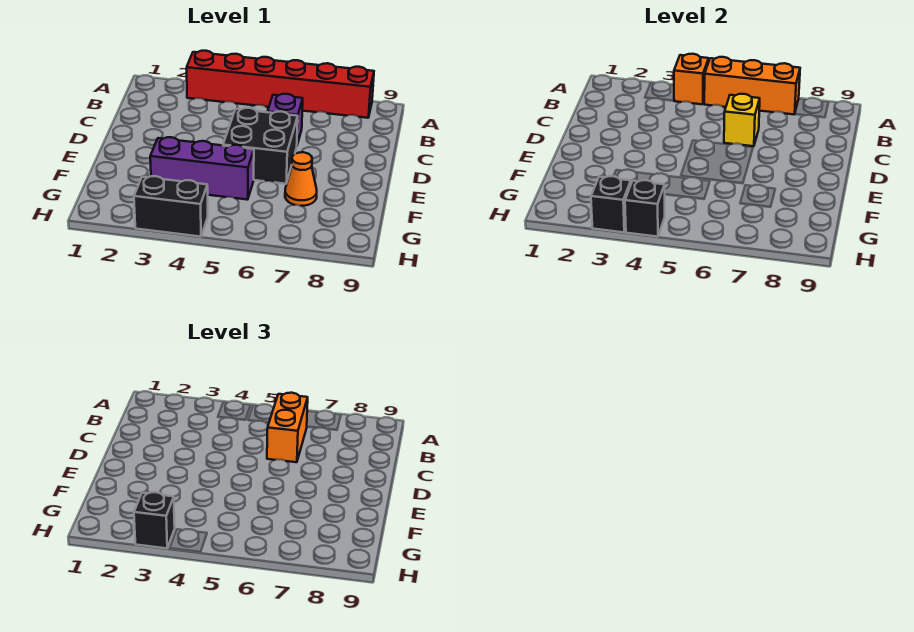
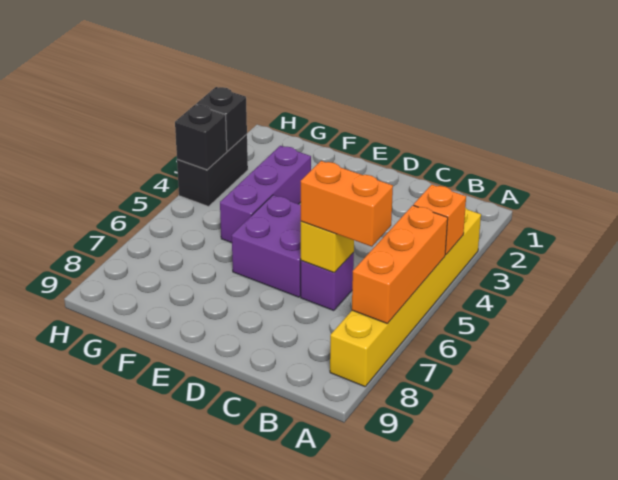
red 1x6 brick [187,51,374,118] -> yellow 1x6 brick [330,208,481,387]
black 2x2 brick [223,108,298,184] -> purple 2x2 brick [232,195,301,297]
orange 1x1 cone [285,152,317,206] -> none
black 1x1 brick [134,492,175,548] -> none

